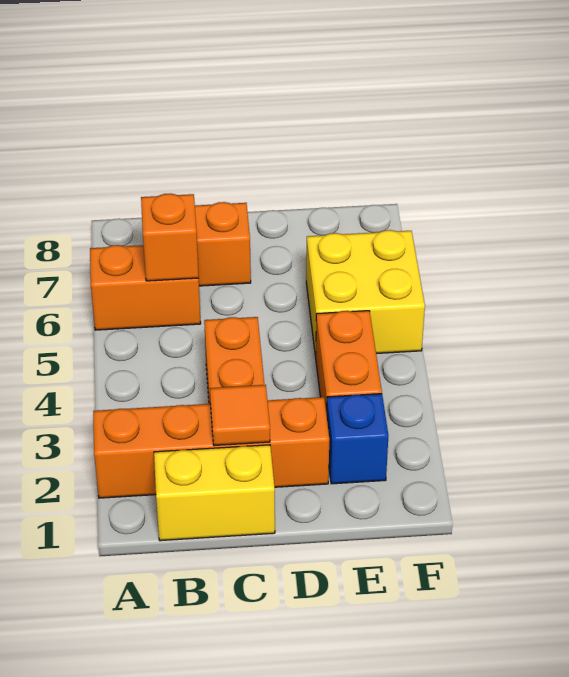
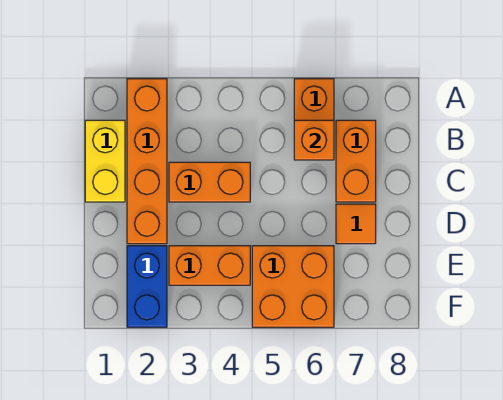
orange 1x1 tile [210,385,270,446] -> orange 1x1 tile moved to [336,204,376,244]
blue 1x1 brick [327,394,389,484] -> blue 1x2 brick [127,246,167,327]
yellow 2x2 brick [306,230,425,357] -> orange 2x2 brick [252,246,334,327]

